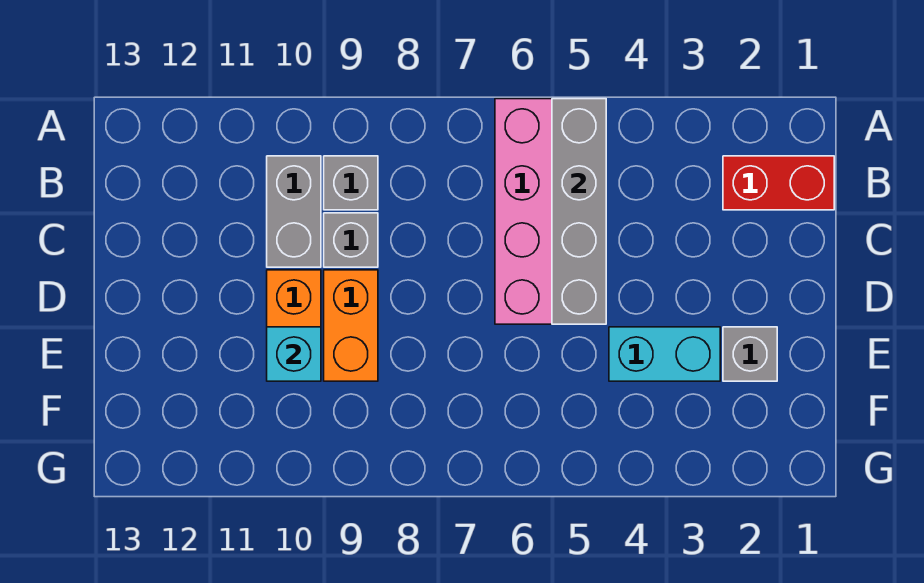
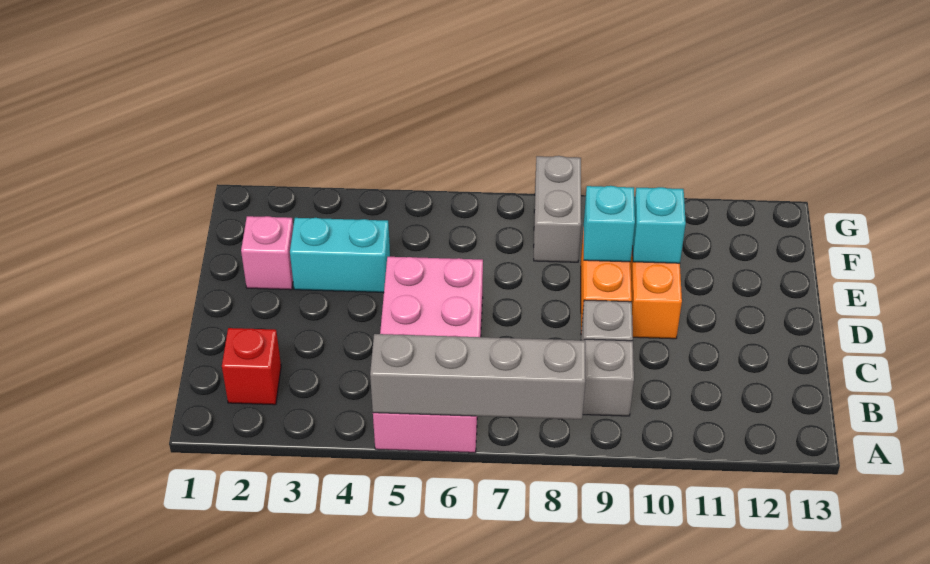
grey 1x4 brick [552,99,606,324] -> grey 1x4 brick turned to [370,334,585,419]
red 1x2 brick [723,156,834,210] -> red 1x1 brick [222,328,281,405]
grey 1x2 brick [267,156,321,267] -> grey 1x2 brick moved to [534,156,581,262]
grey 1x1 brick [723,327,777,381] -> pink 1x1 brick [241,216,293,290]
none -> cyan 1x1 brick [584,186,635,262]

